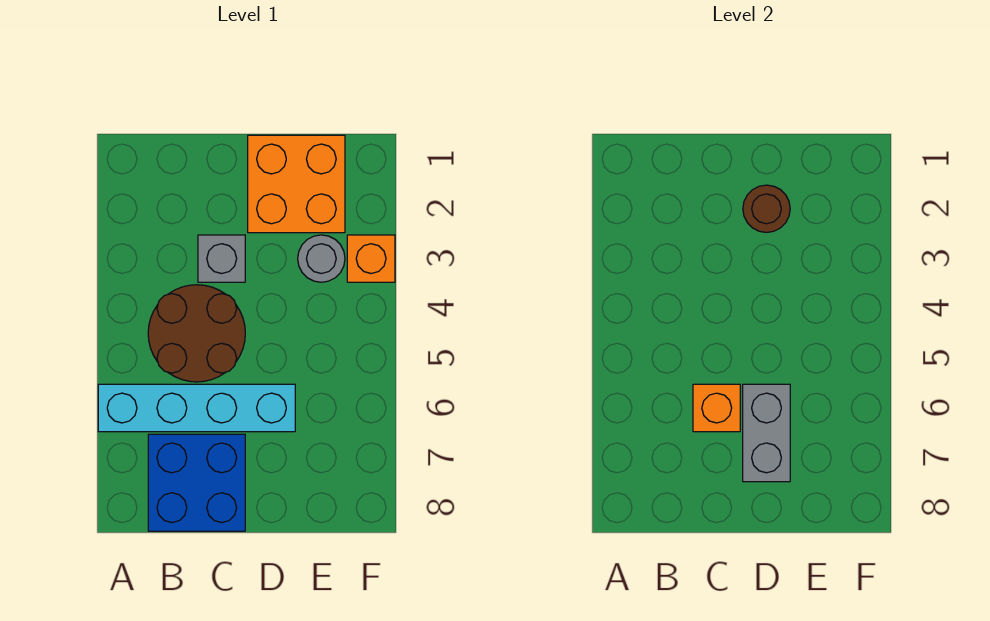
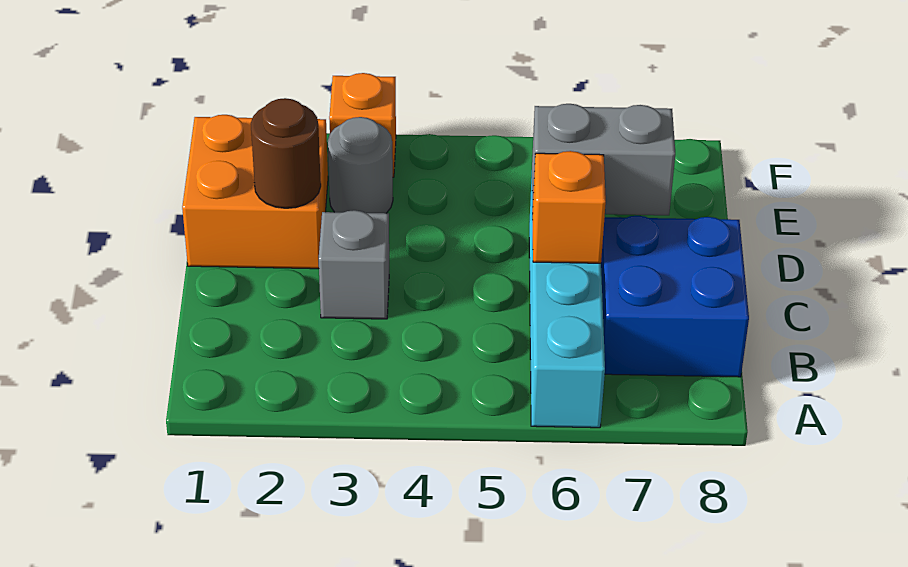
brown 2x2 round brick [148,285,245,382] -> none

